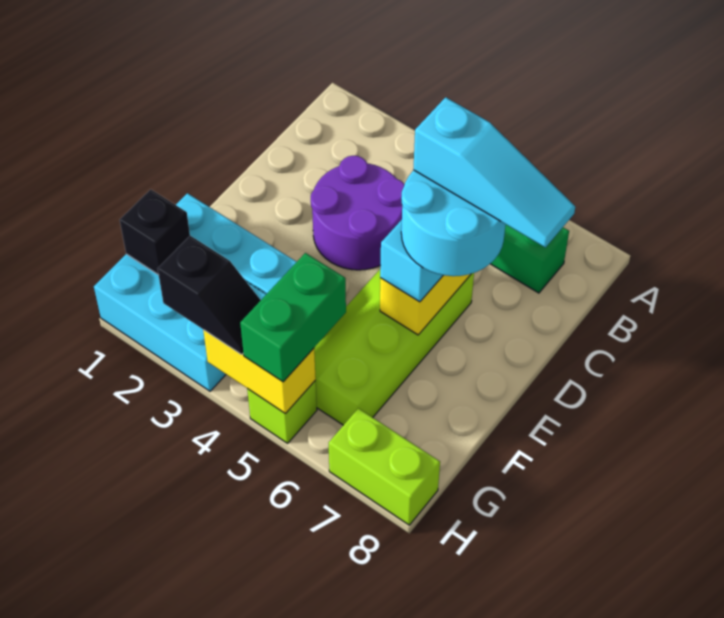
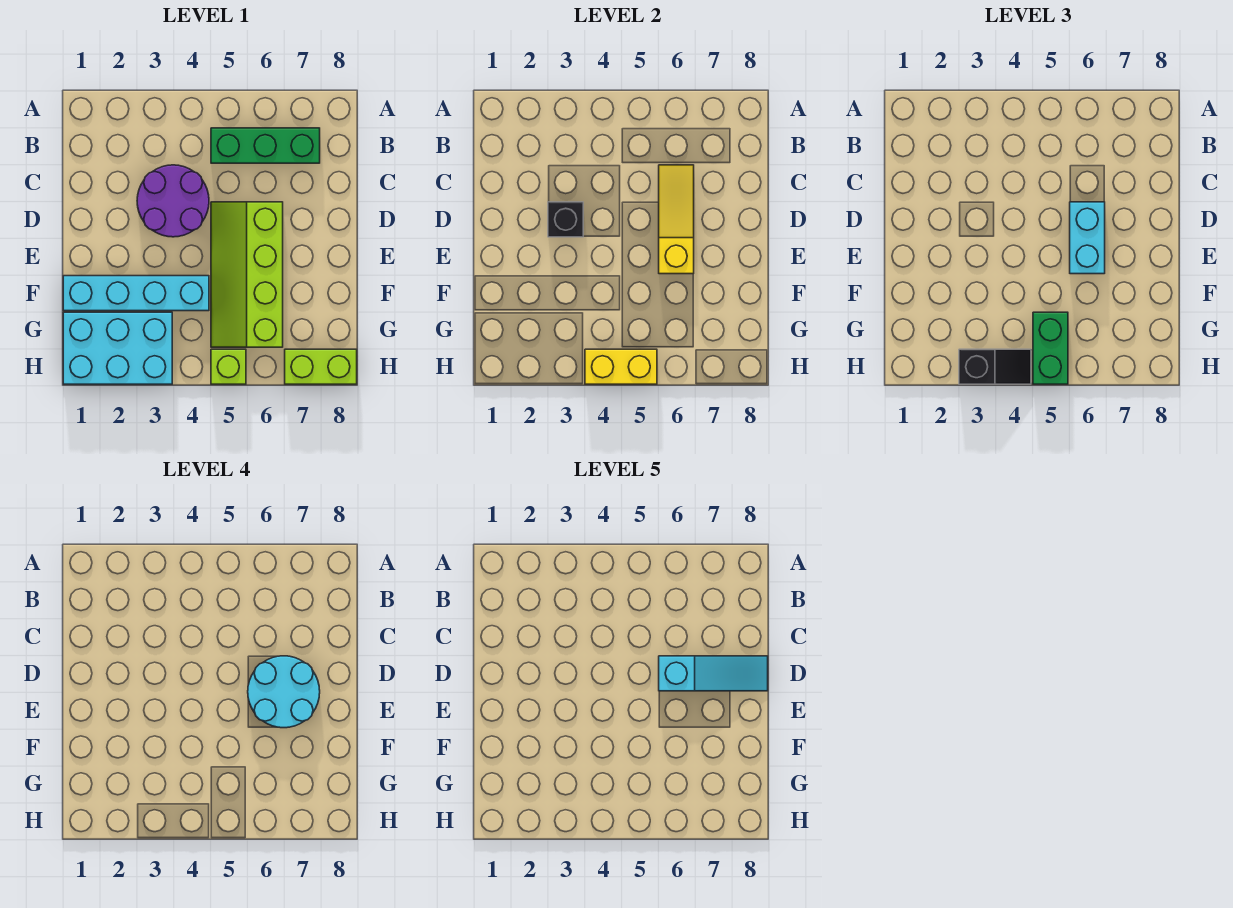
black 1x1 brick [120,189,190,274] -> black 1x1 brick moved to [548,202,583,237]

